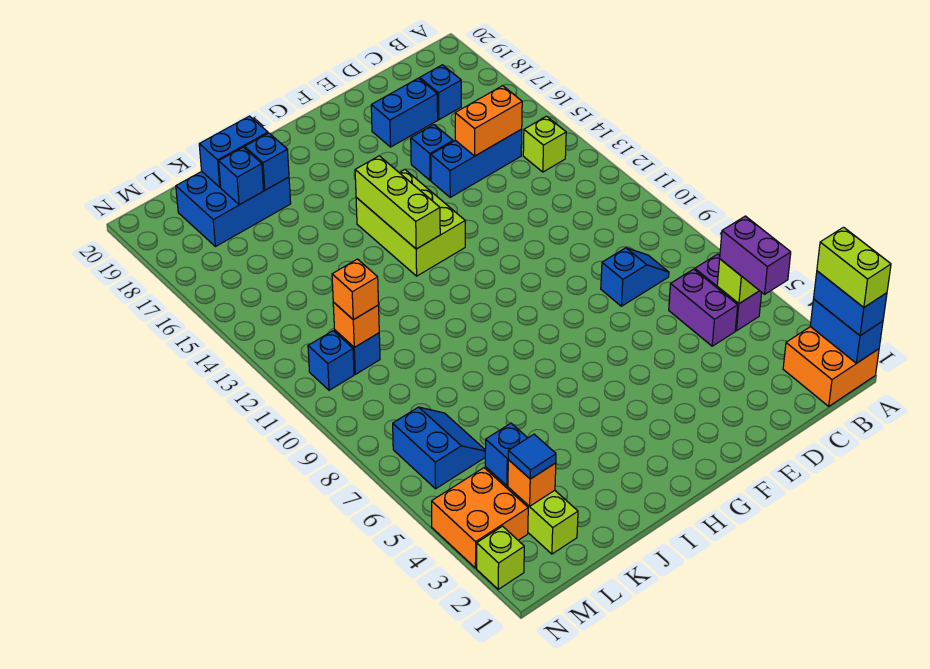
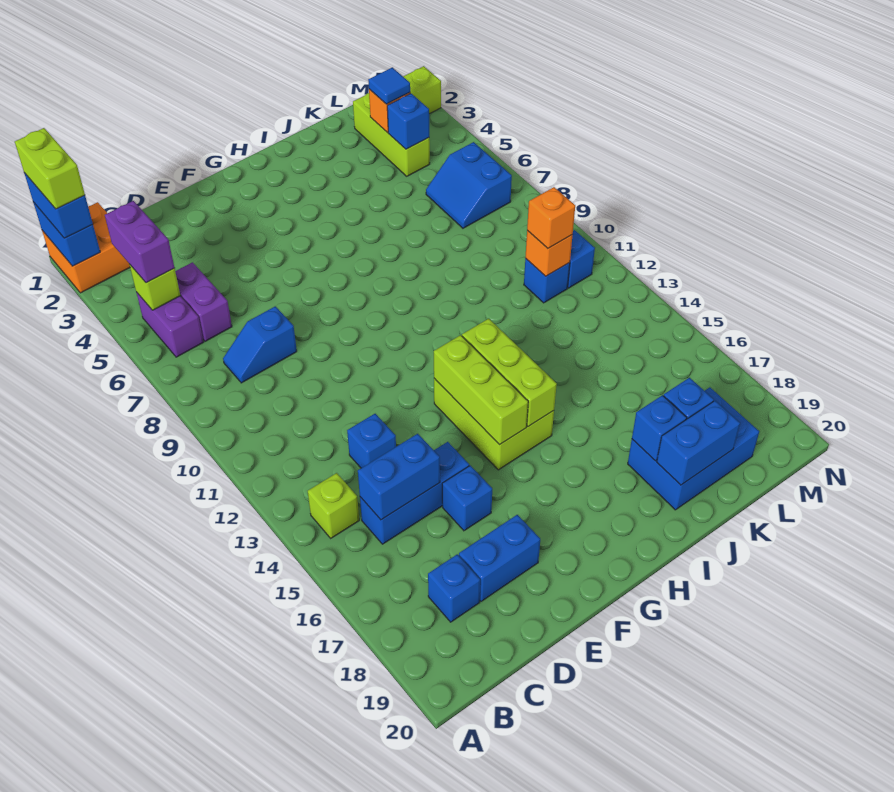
orange 1x2 brick [455,86,522,156] -> blue 1x2 brick [358,434,440,520]
none -> blue 1x1 brick [347,414,396,468]
none -> lime 1x3 brick [434,335,528,445]
orange 2x2 brick [432,468,528,568] -> none

